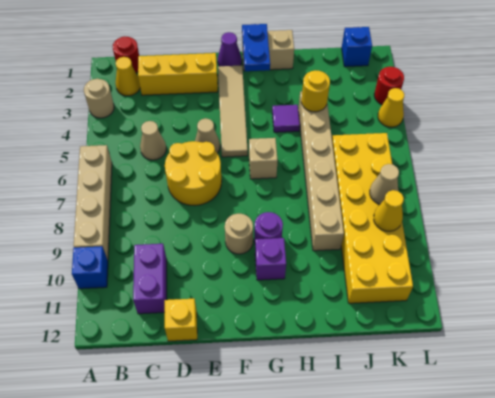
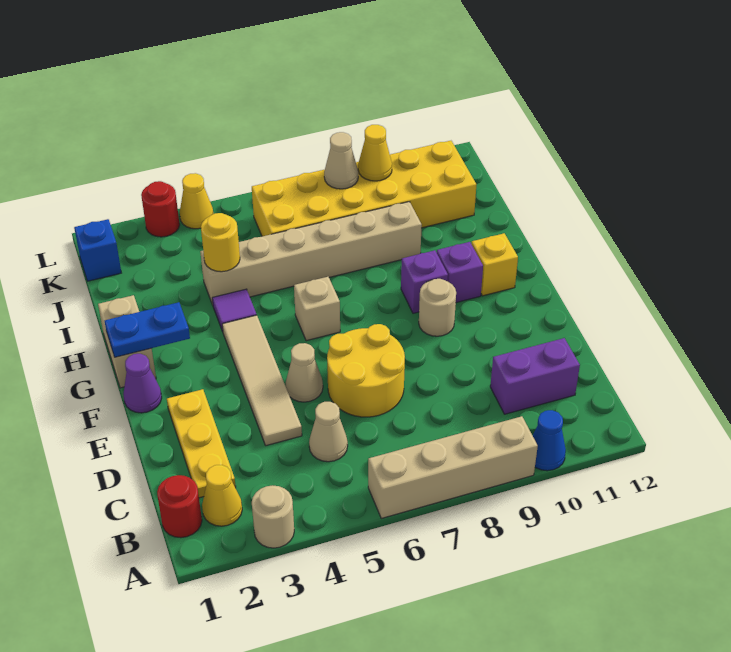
blue 1x1 brick [72,246,108,289] -> blue 1x1 cone [533,410,566,471]
yellow 1x3 brick [138,53,218,95] -> yellow 1x3 plate [167,389,236,498]
yellow 1x1 brick [165,299,197,341] -> yellow 1x1 brick moved to [472,233,518,296]
tan 1x4 tile [218,65,248,157] -> tan 1x4 tile turned to [222,315,302,446]
purple 1x1 round brick [254,212,283,242] -> purple 1x1 brick [401,250,448,313]

